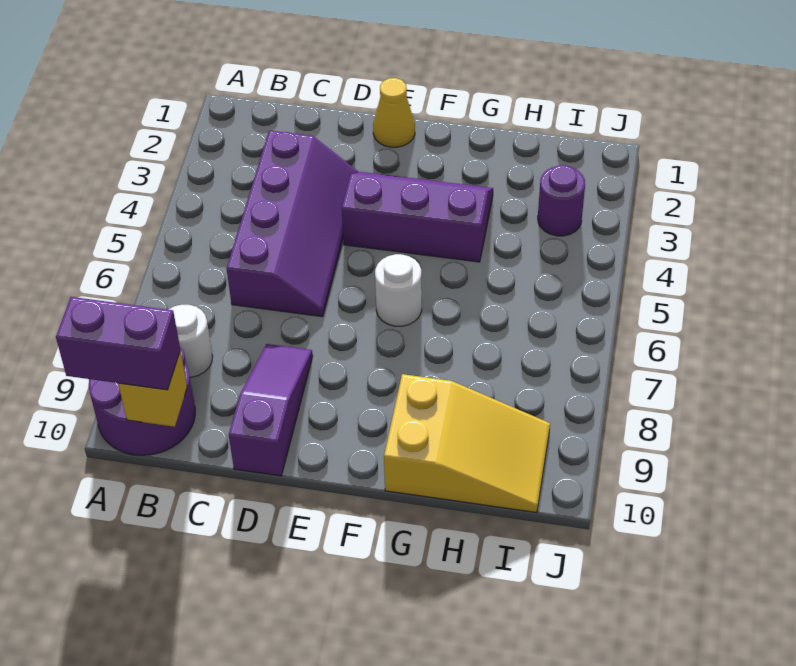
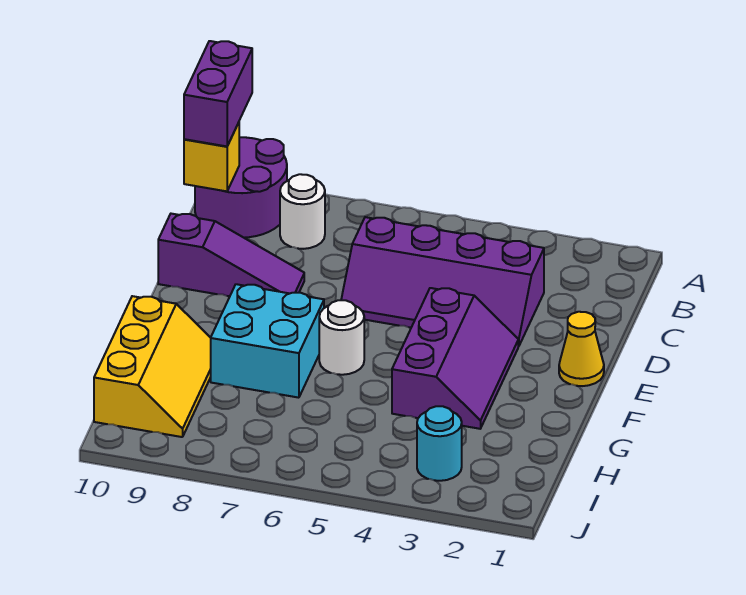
none -> cyan 2x2 brick [211,284,324,398]
yellow 2x3 slope [384,374,550,513] -> yellow 2x3 slope turned to [94,296,211,437]
purple 1x1 round brick [538,165,585,236] -> cyan 1x1 round brick [417,406,462,481]

